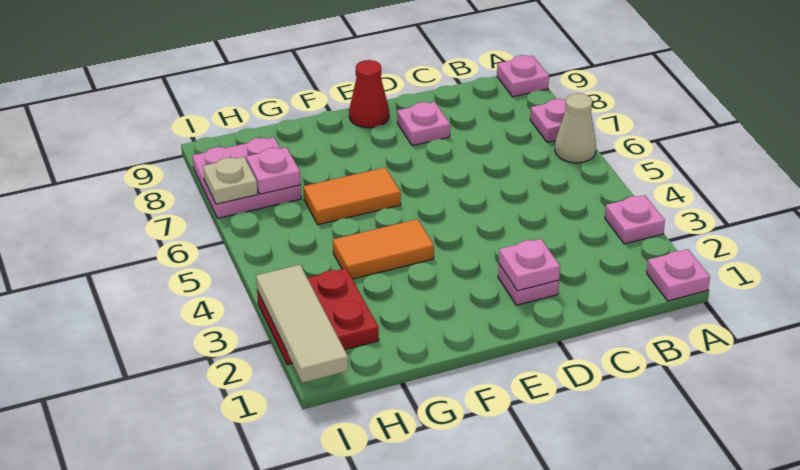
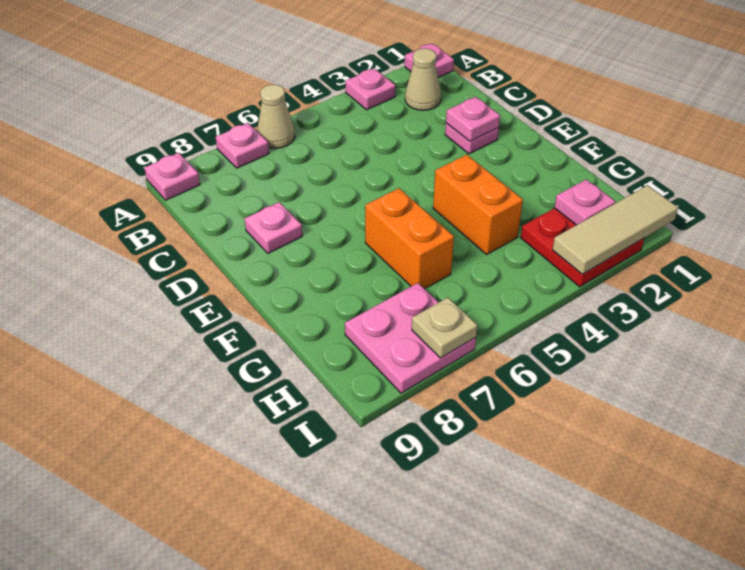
none -> tan 1x1 cone [405,49,441,110]
red 1x1 cone [349,60,389,128] -> none
orange 1x2 tile [333,219,434,279] -> orange 1x2 brick [433,155,523,254]
orange 1x2 tile [303,167,401,225] -> orange 1x2 brick [365,188,454,289]
pink 1x1 plate [246,147,301,194] -> pink 1x1 plate moved to [554,180,615,225]

